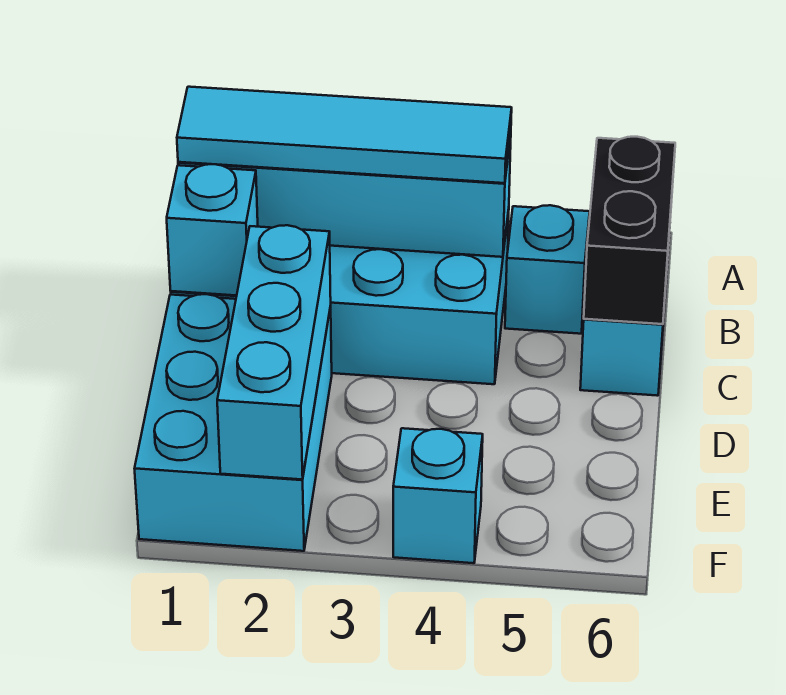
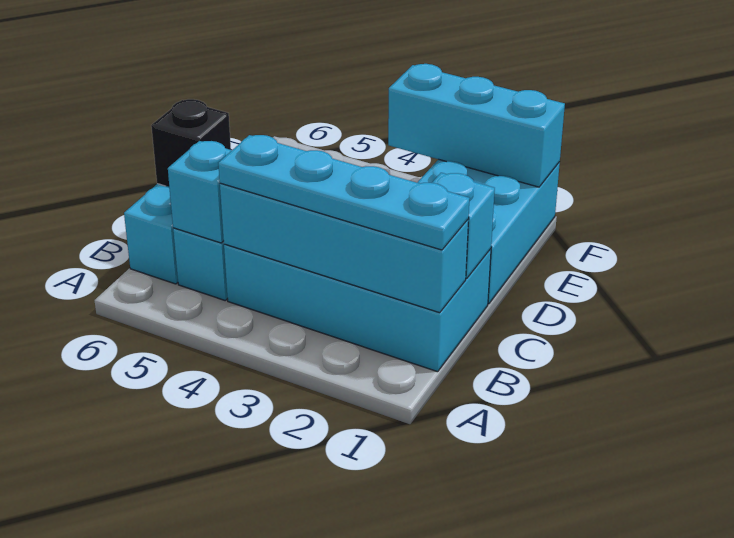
cyan 1x4 tile [177,87,512,183] -> cyan 1x4 plate [218,135,470,250]
black 1x2 brick [584,137,675,324] -> black 1x1 brick [151,99,231,187]
cyan 1x3 brick [217,225,331,480] -> cyan 1x3 brick turned to [388,64,565,187]
cyan 1x1 brick [393,428,483,563] -> cyan 1x1 brick moved to [168,141,232,243]

